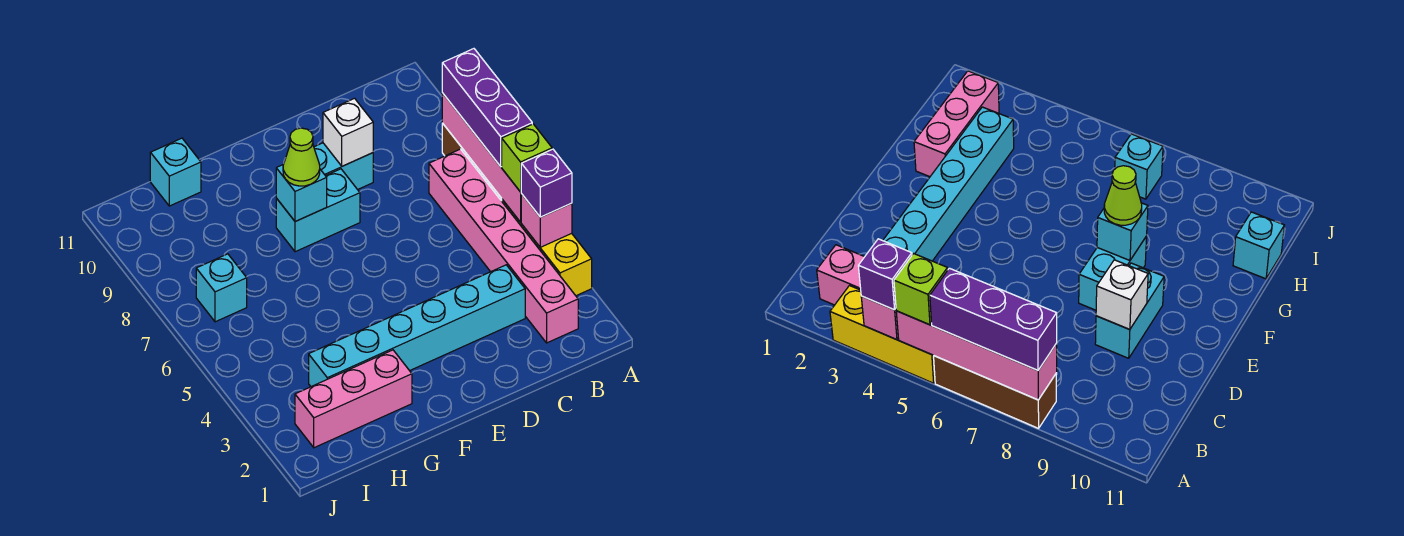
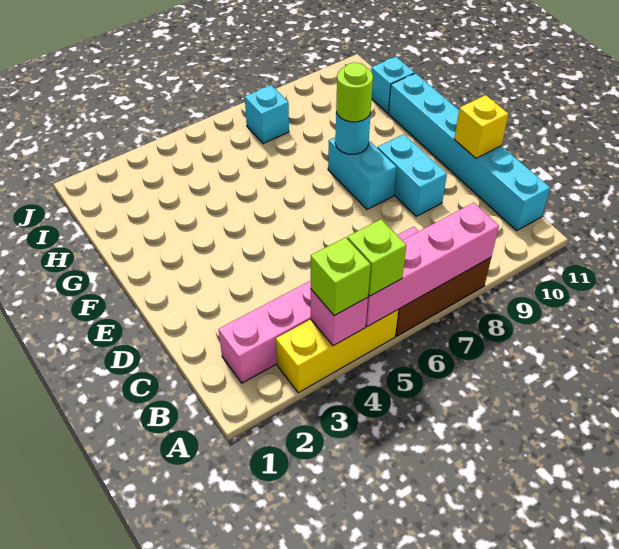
purple 1x1 brick [521,149,572,217] -> lime 1x1 brick [311,237,371,316]
purple 1x3 brick [442,49,532,167] -> none
cyan 1x6 brick [309,265,525,387] -> cyan 1x6 brick moved to [388,73,550,231]
white 1x1 brick [323,98,373,166] -> none
none -> yellow 1x1 brick [454,95,508,158]
cyan 1x1 brick [276,165,327,222] -> cyan 1x1 round brick [335,112,371,154]
lime 1x1 cone [283,128,320,186] -> lime 1x1 round brick [336,62,373,122]
pink 1x3 brick [295,350,412,448] -> none

